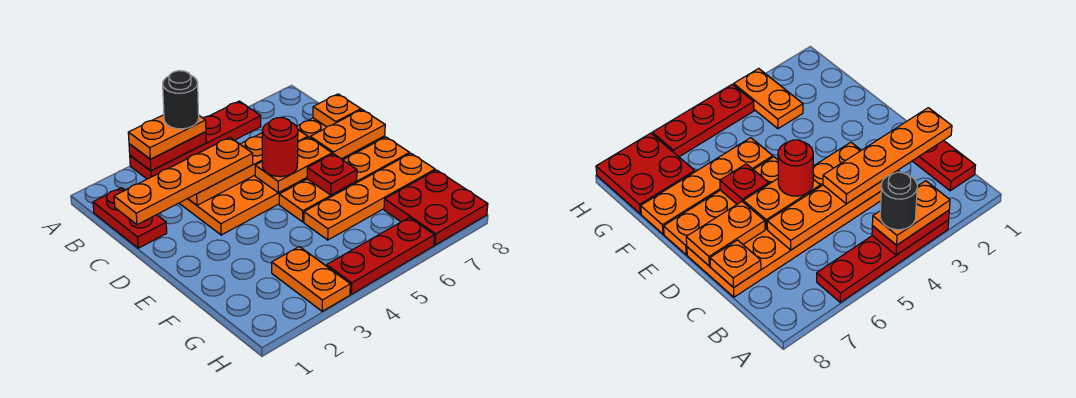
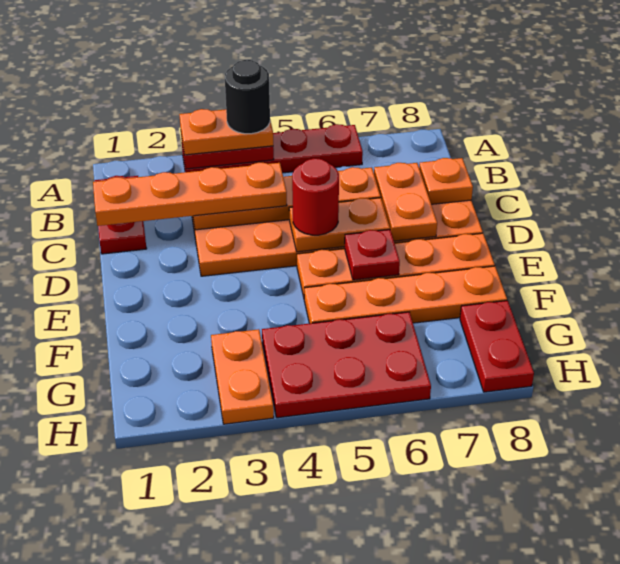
orange 1x2 plate [310,110,385,159] -> orange 1x2 plate turned to [374,163,437,241]
red 2x2 plate [384,170,488,245] -> red 1x2 plate [460,301,534,392]
red 1x3 plate [327,218,435,294] -> red 2x3 plate [262,312,431,418]

